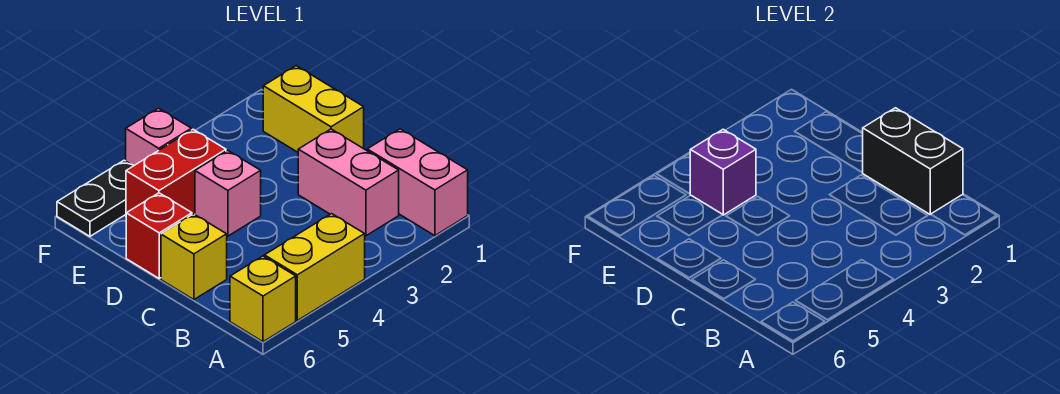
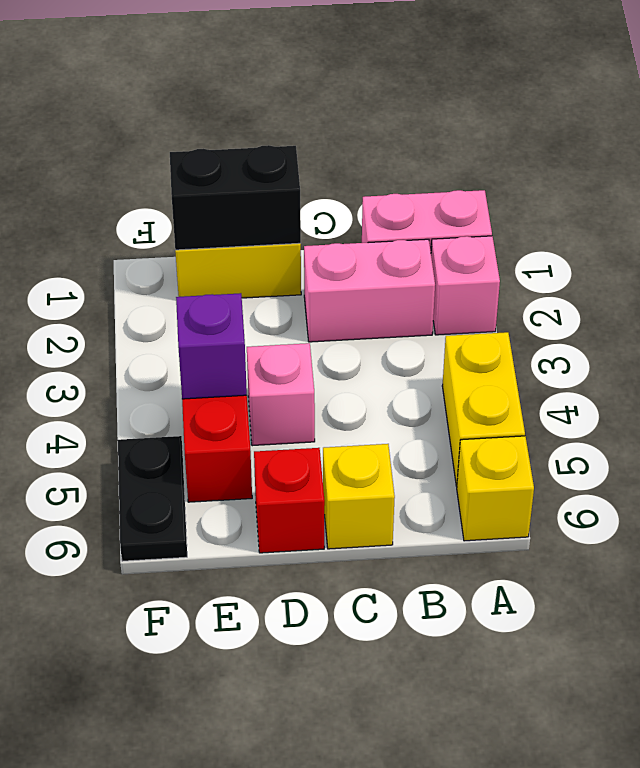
black 1x2 brick [863,108,963,214] -> black 1x2 brick moved to [170,145,301,250]
pink 1x1 brick [126,108,191,165] -> pink 1x1 brick moved to [431,236,500,335]

